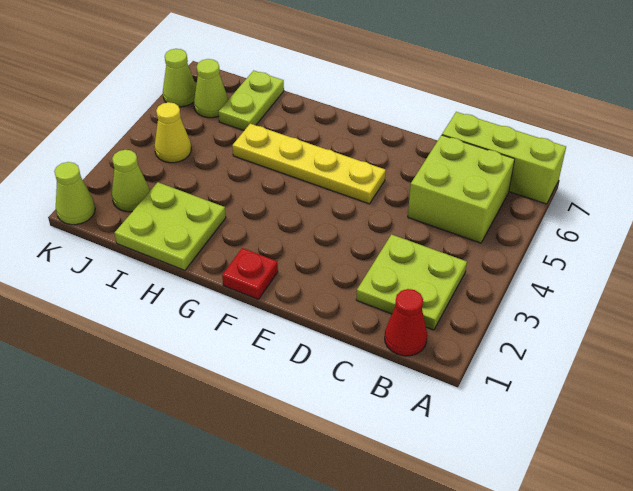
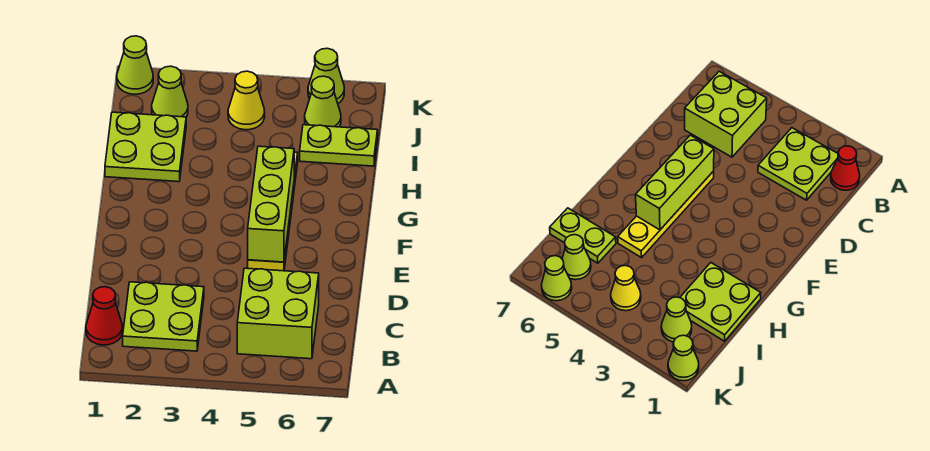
lime 1x3 brick [442,112,566,204] -> lime 1x3 brick moved to [248,146,294,262]
red 1x1 plate [222,248,278,299] -> none

